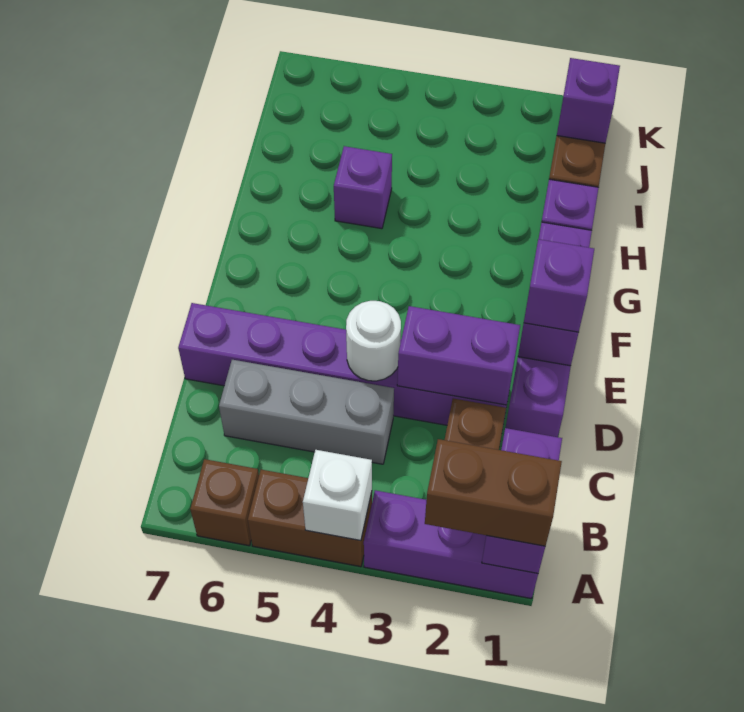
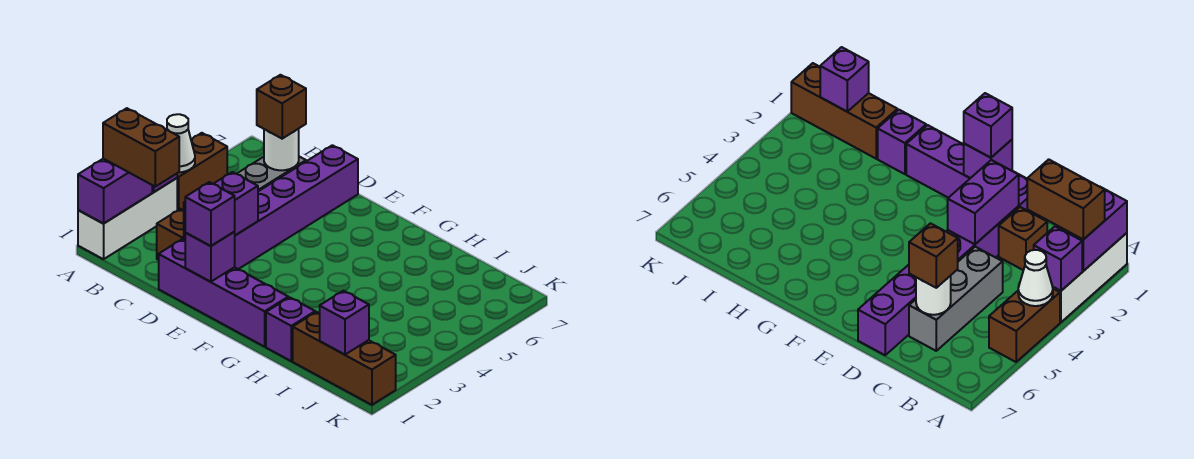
purple 1x3 brick [364,490,538,599] -> white 1x3 brick [78,178,177,259]
purple 1x2 brick [482,428,562,573] -> purple 1x2 brick turned to [78,159,152,223]
brown 1x2 brick [425,439,562,546] -> brown 1x2 brick turned to [103,108,179,187]
white 1x1 brick [303,450,372,541] -> white 1x1 cone [167,114,195,172]
brown 1x1 brick [190,459,259,546] -> brown 1x1 brick moved to [257,75,306,139]
white 1x1 round brick [346,301,401,381] -> white 1x1 round brick moved to [264,129,299,170]
purple 1x1 brick [334,146,392,229] -> purple 1x1 brick moved to [1034,226,1082,291]

